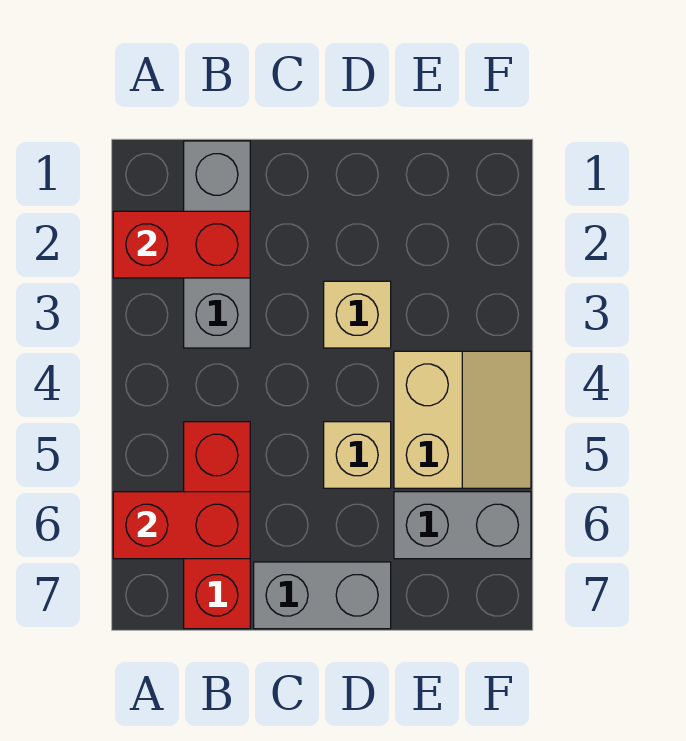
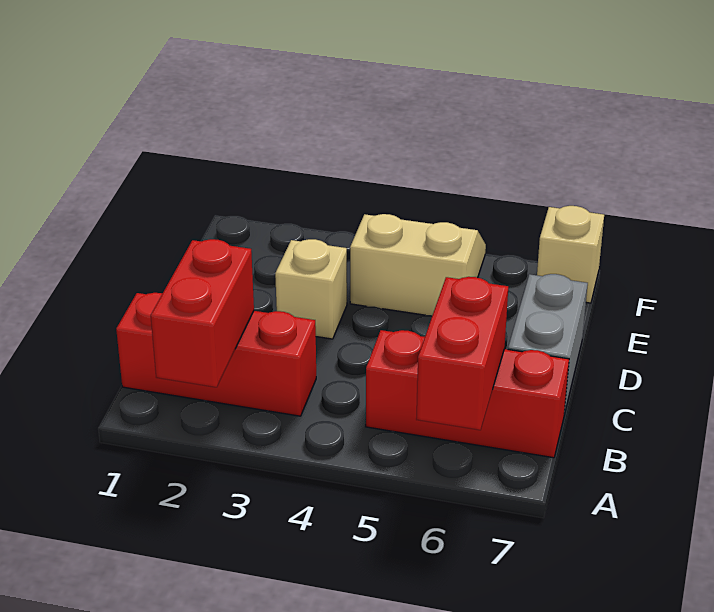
grey 1x3 brick [184,141,250,348] -> red 1x3 brick [116,293,316,416]
tan 1x1 brick [324,422,391,488] -> tan 1x1 brick moved to [537,206,604,303]
grey 1x2 brick [394,492,531,559] -> none

